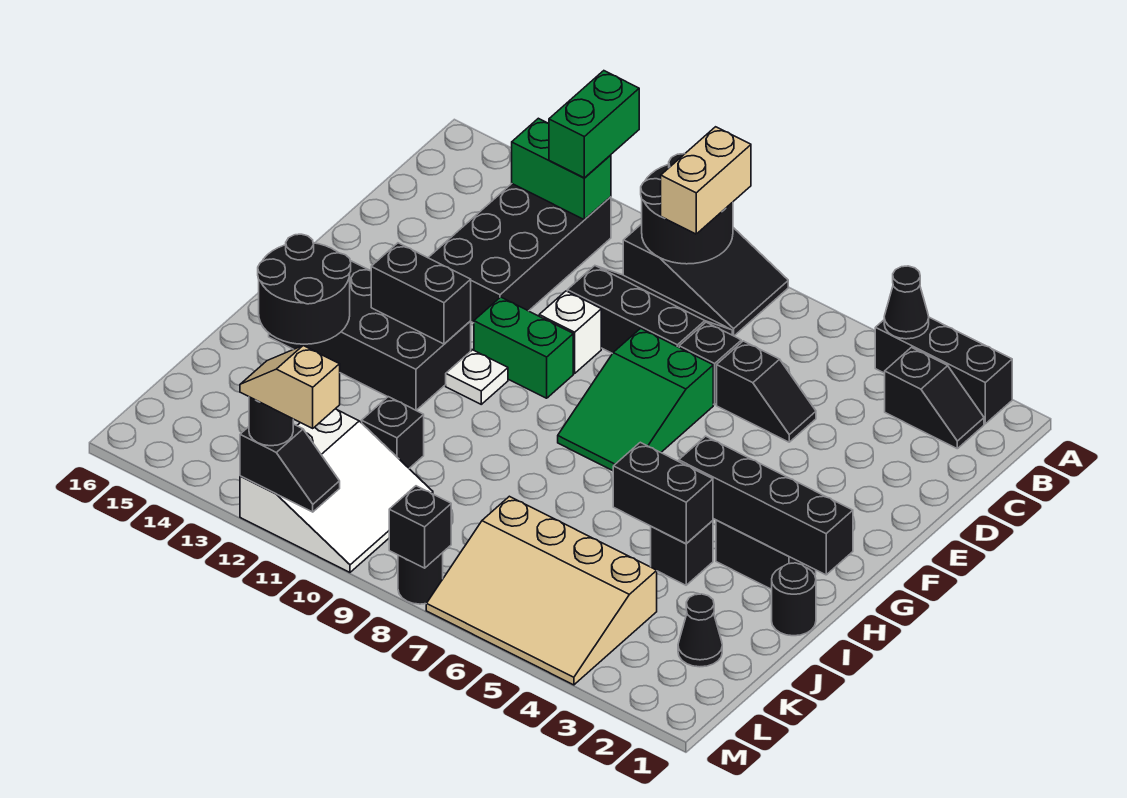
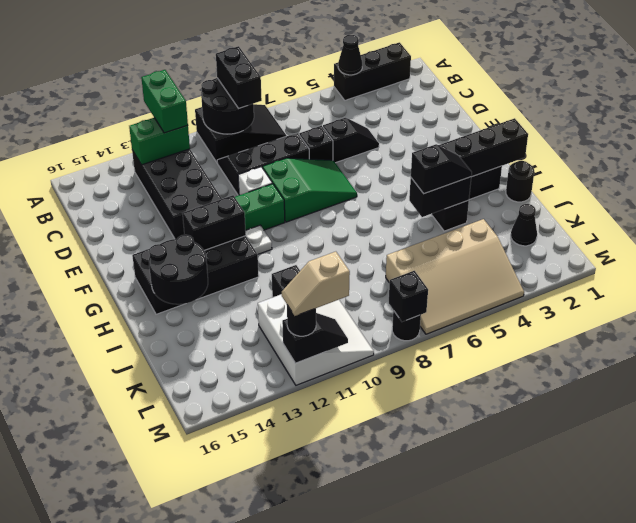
tan 1x2 brick [661,127,751,234] -> black 1x2 brick [216,46,262,108]
black 1x2 slope [885,347,984,449] -> black 1x2 slope moved to [411,144,472,194]
green 2x3 slope [558,328,713,471] -> green 2x3 slope turned to [263,158,357,222]

